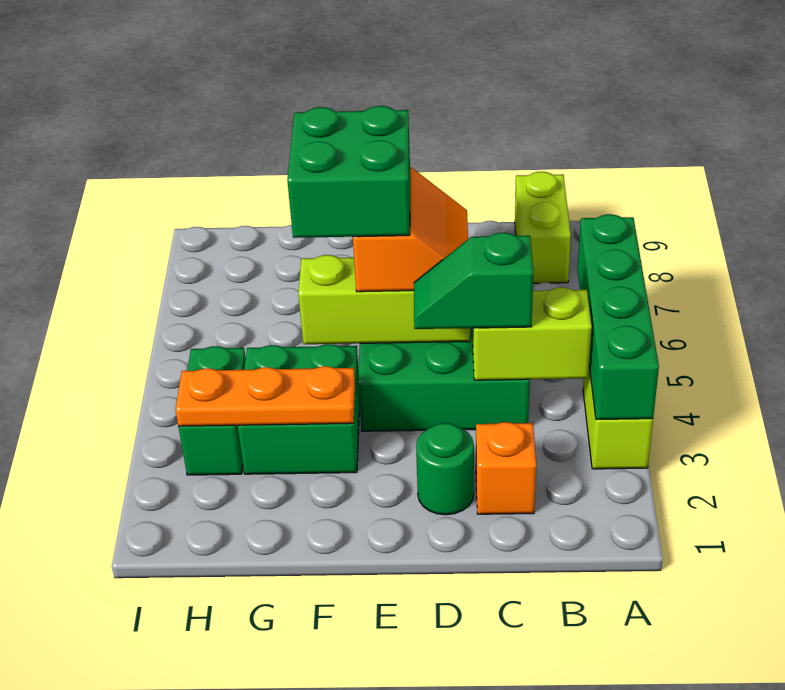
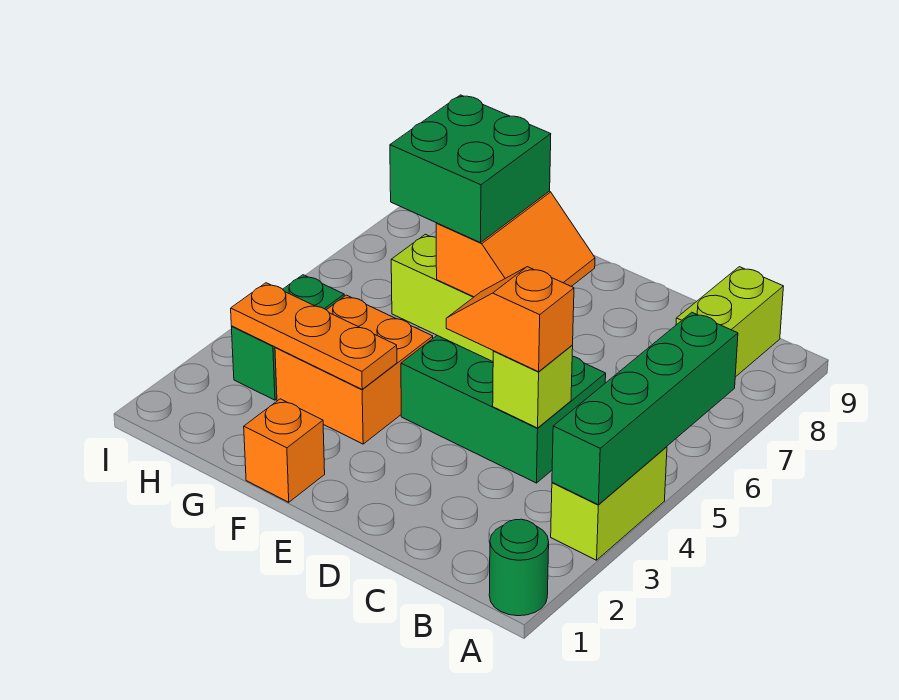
lime 1x2 brick [473,287,592,380] -> lime 1x1 brick [493,346,573,428]
orange 1x1 brick [476,422,536,514] -> orange 1x1 brick moved to [244,399,325,502]
green 1x2 slope [414,233,533,329] -> orange 1x2 slope [446,267,574,372]
green 1x1 round brick [416,423,474,515] -> green 1x1 round brick moved to [489,519,549,616]
green 2x2 brick [238,344,360,474] -> orange 2x2 brick [275,295,433,444]

